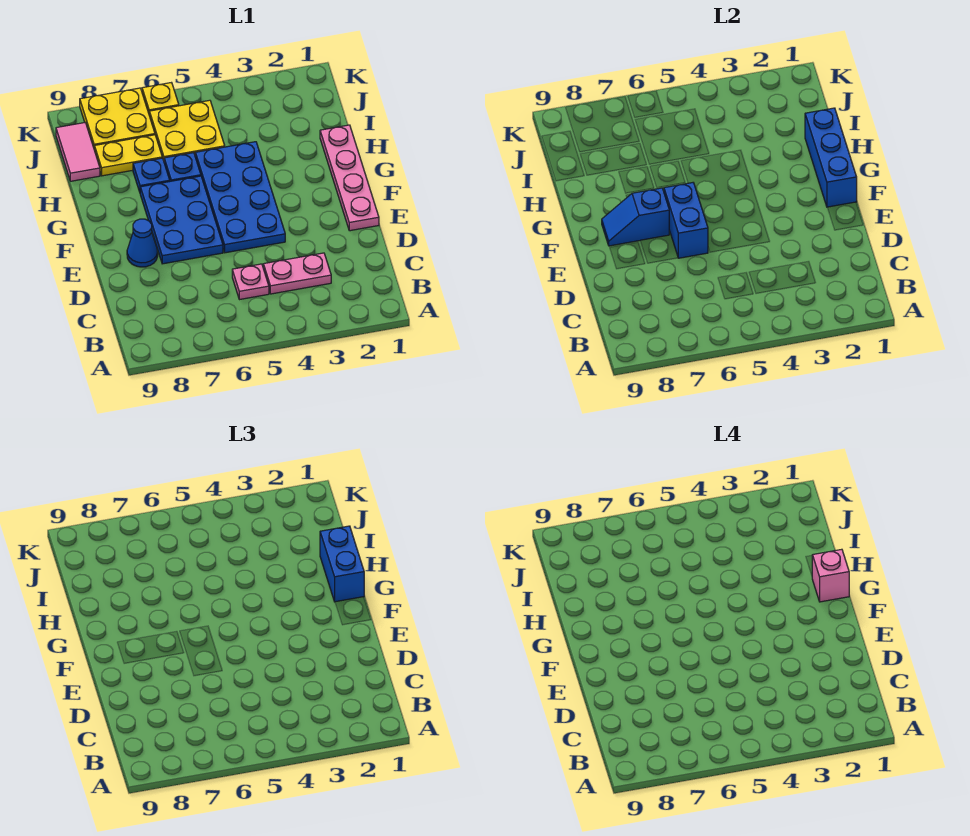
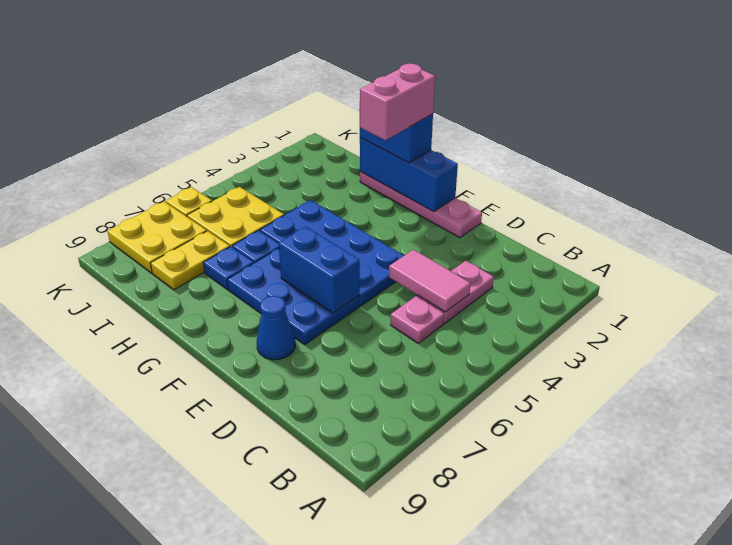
blue 1x2 slope [602,188,669,246] -> none
pink 1x1 brick [812,549,849,602] -> pink 1x2 brick [360,64,435,140]
pink 1x2 tile [56,123,100,181] -> pink 1x2 tile moved to [389,250,471,312]

